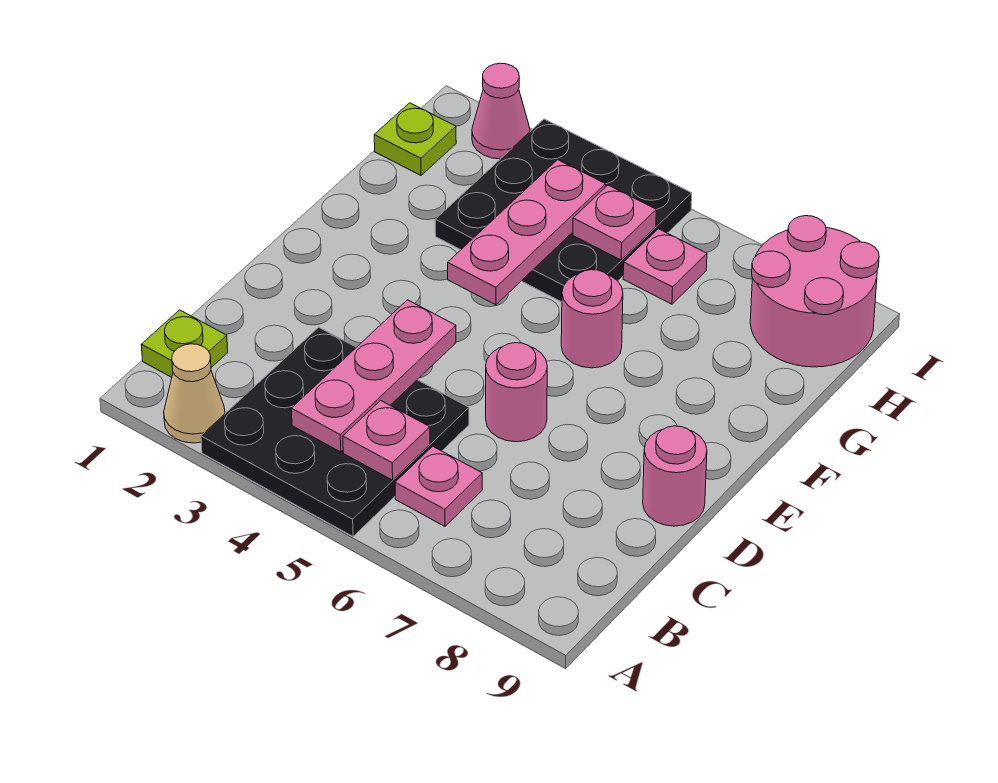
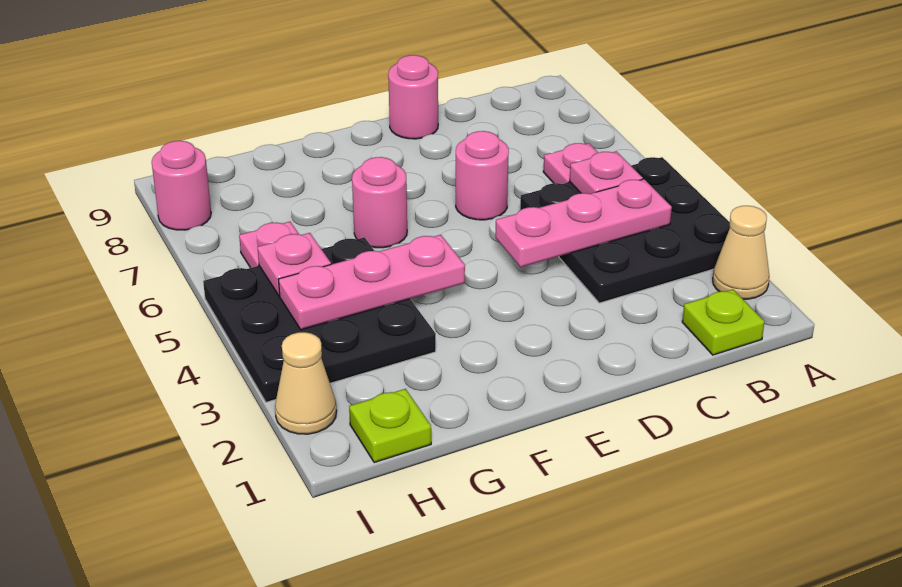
pink 2x2 round brick [750,216,879,367] -> pink 1x1 round brick [152,141,211,230]
pink 1x1 cone [472,63,530,159] -> tan 1x1 cone [275,332,337,434]

